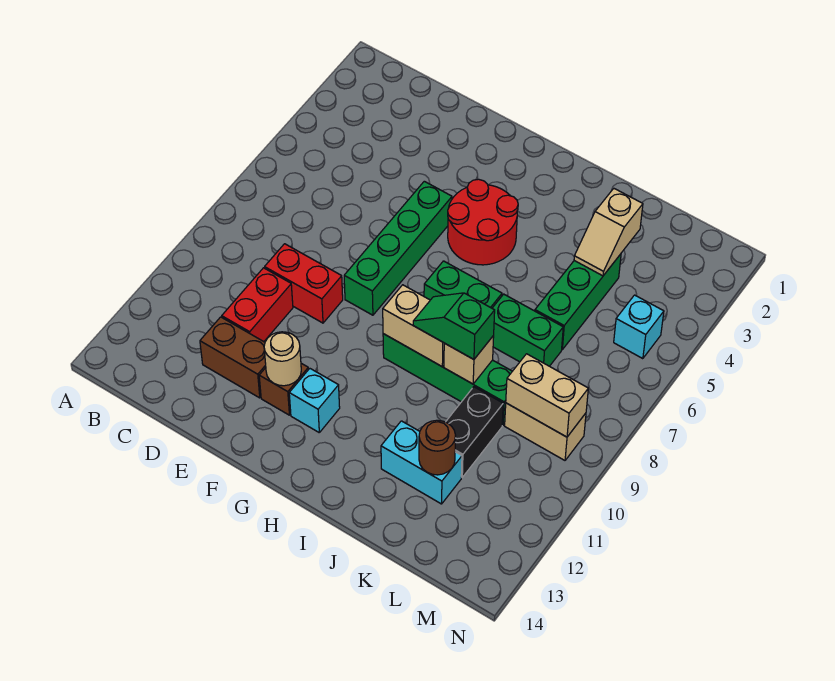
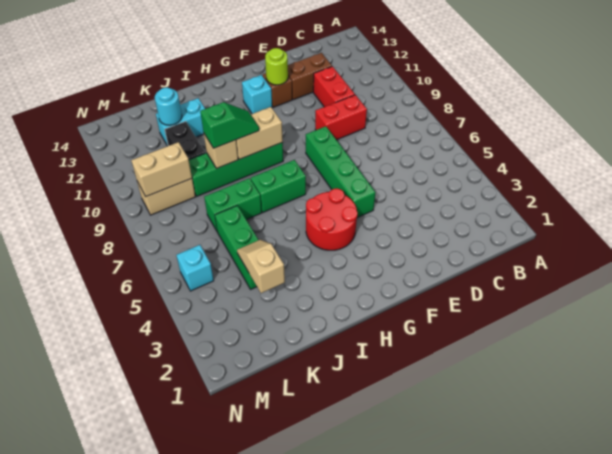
tan 1x1 round brick [264,332,301,386] -> lime 1x1 round brick [265,48,288,85]
brown 1x1 round brick [419,420,456,475] -> cyan 1x1 round brick [155,87,182,125]

